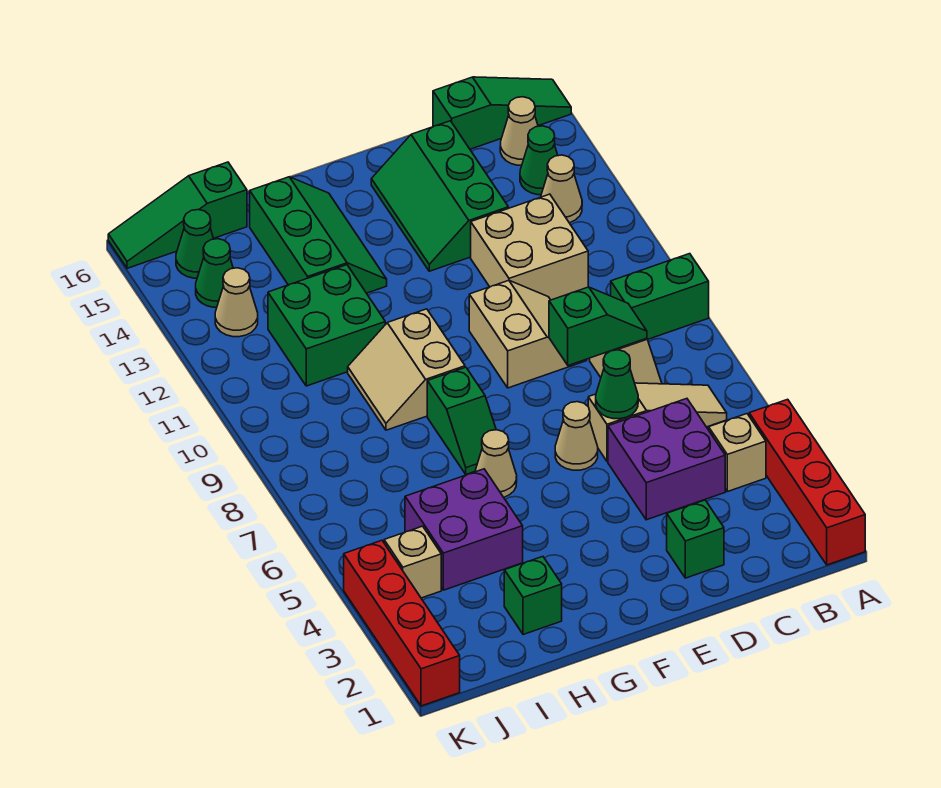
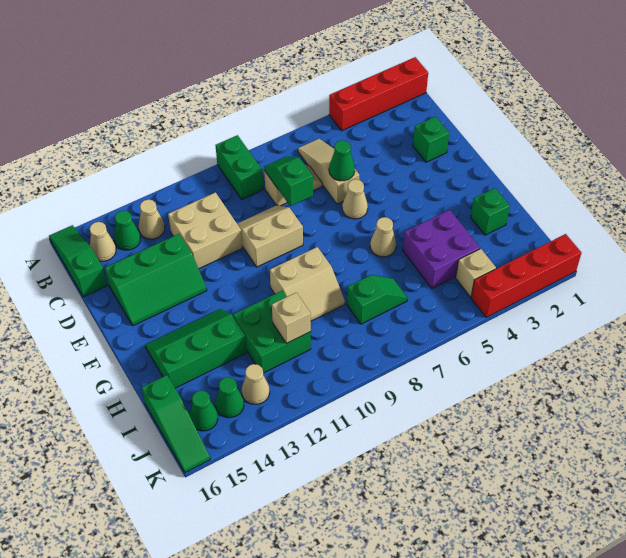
tan 1x1 brick [709,414,766,492] -> tan 1x1 brick moved to [272,293,311,343]
purple 2x2 brick [608,399,725,520] -> none
green 1x2 slope [427,367,496,474] -> green 1x2 slope moved to [347,275,408,324]

